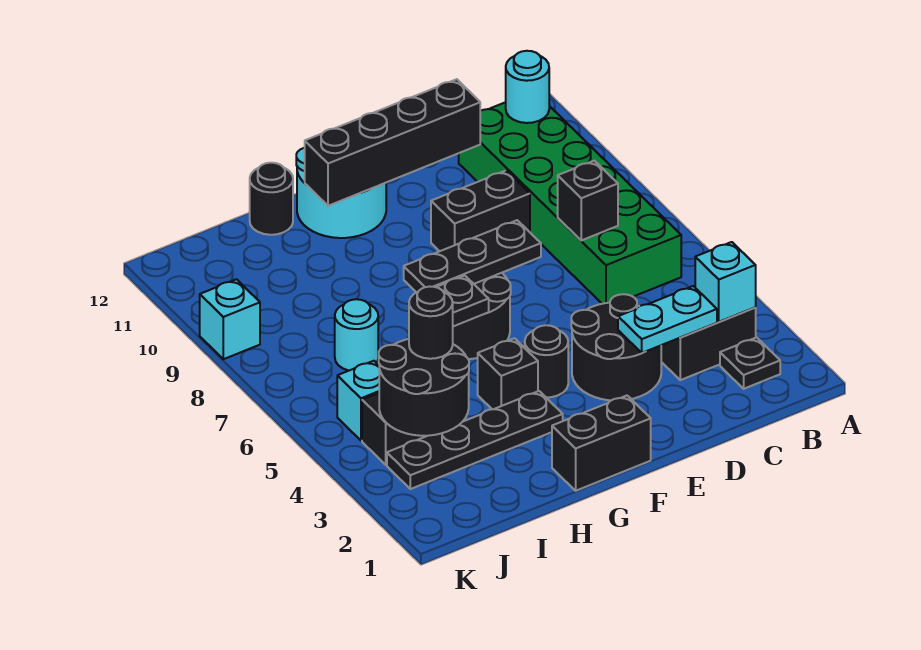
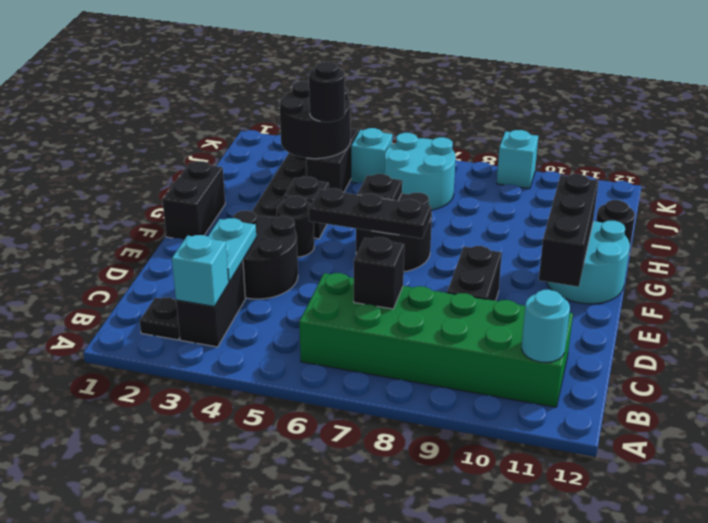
black 1x4 brick [305,79,480,206] -> black 1x3 brick [539,174,599,287]
black 1x3 plate [404,220,541,293] -> black 1x3 plate turned to [309,188,431,238]
cyan 1x1 round brick [335,299,378,371] -> cyan 2x2 round brick [384,133,456,210]

